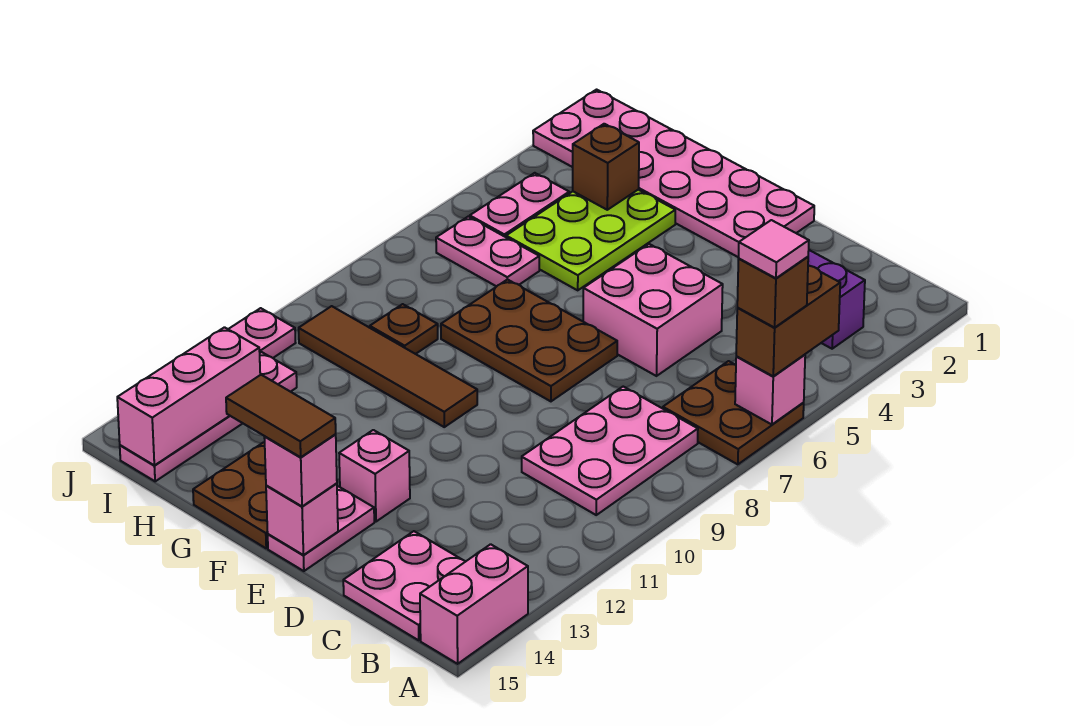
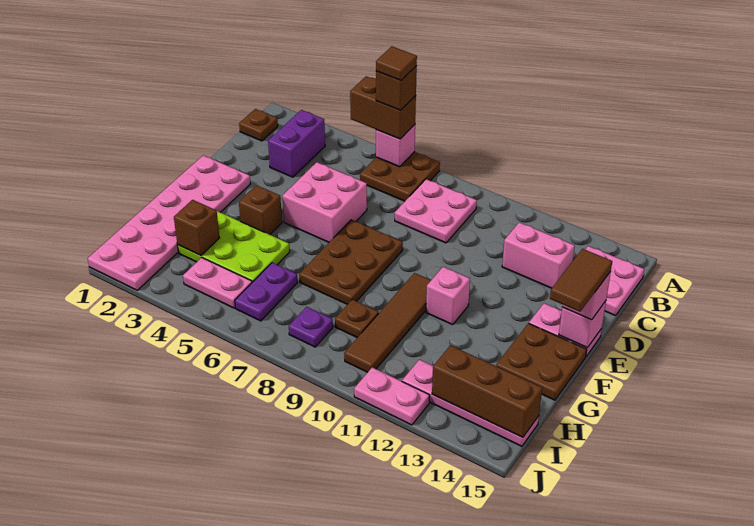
pink 1x1 tile [739,220,809,278] -> brown 1x1 tile [376,46,417,81]
pink 1x2 brick [420,544,528,664] -> pink 1x2 brick moved to [502,222,575,288]
none -> brown 1x1 plate [239,109,278,141]
pink 2x3 plate [522,387,698,515] -> pink 2x2 plate [395,179,477,243]
pink 1x1 brick [339,430,410,522] -> pink 1x1 brick moved to [426,267,470,325]
none -> brown 1x1 brick [239,185,282,235]
pink 1x2 plate [436,217,539,287] -> purple 1x2 plate [235,263,297,321]
none -> purple 1x1 plate [289,307,333,347]
pink 1x3 brick [117,327,260,465] -> brown 1x3 brick [432,345,542,437]

